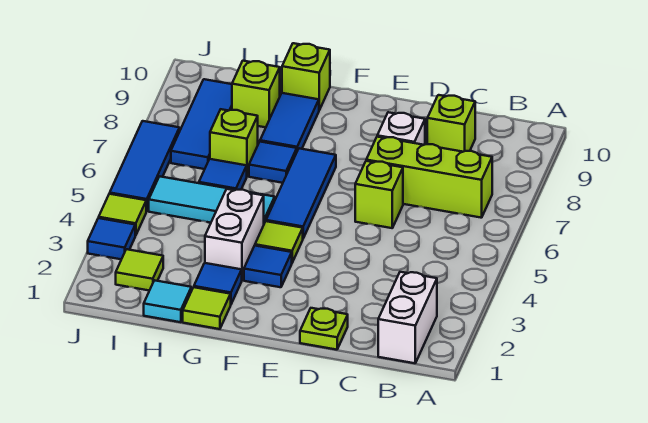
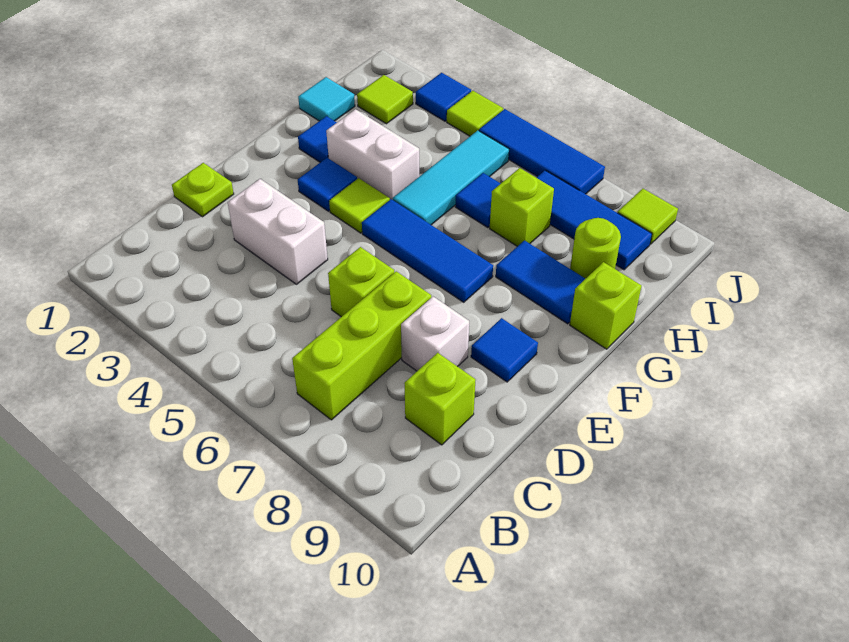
white 1x2 brick [378,272,437,363] -> white 1x2 brick moved to [228,179,328,284]
lime 1x1 tile [183,287,231,329] -> lime 1x1 tile moved to [618,189,678,244]
blue 1x1 tile [249,142,297,183] -> blue 1x1 tile moved to [471,318,538,382]
lime 1x1 brick [232,61,280,127] -> lime 1x1 round brick [570,218,621,279]

